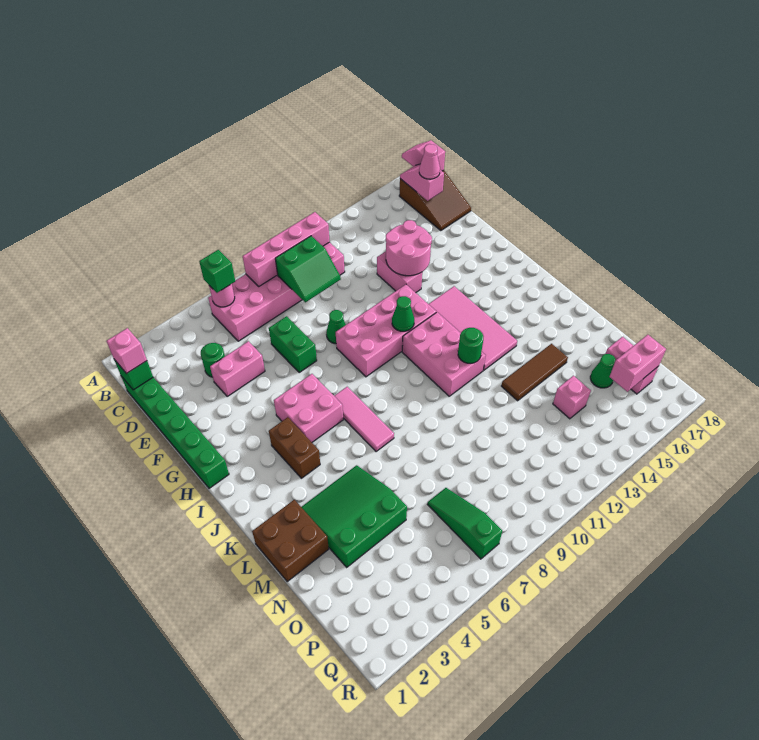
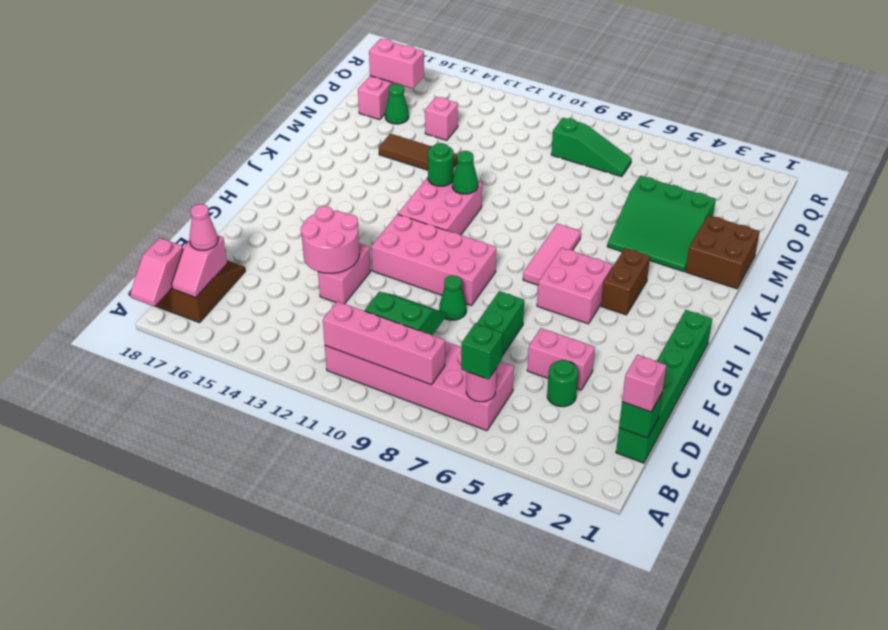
green 1x1 cone [392,296,414,331] -> green 1x1 cone moved to [452,151,478,194]
pink 2x4 tile [429,286,517,370] -> none
green 1x3 slope [427,488,502,559] -> green 1x3 slope turned to [551,118,632,177]

